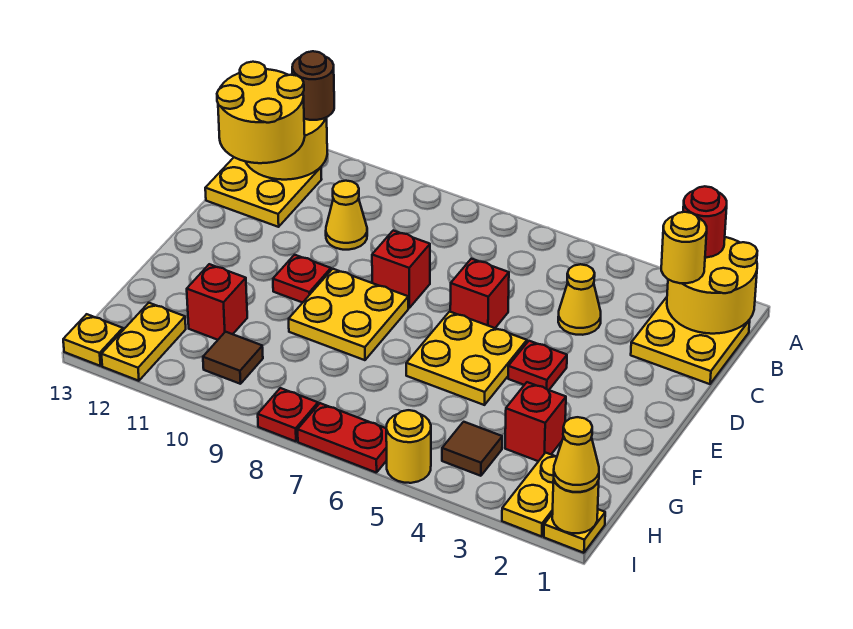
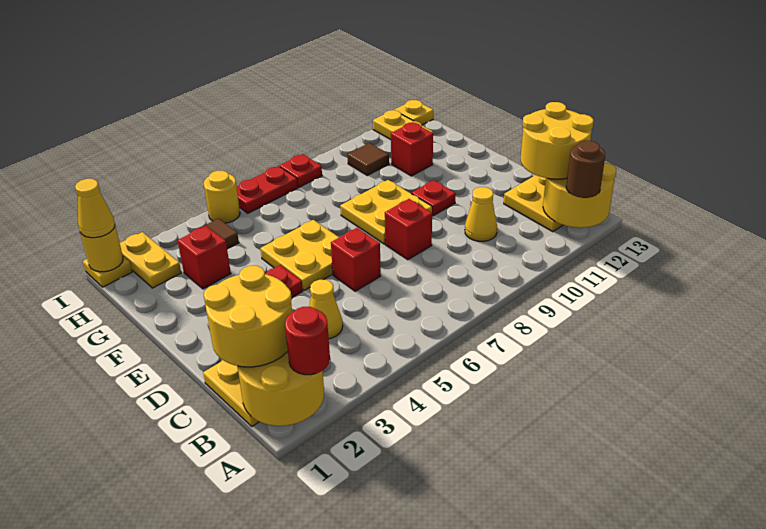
yellow 1x1 round brick [661,212,707,283] -> yellow 2x2 round brick [204,266,292,367]

